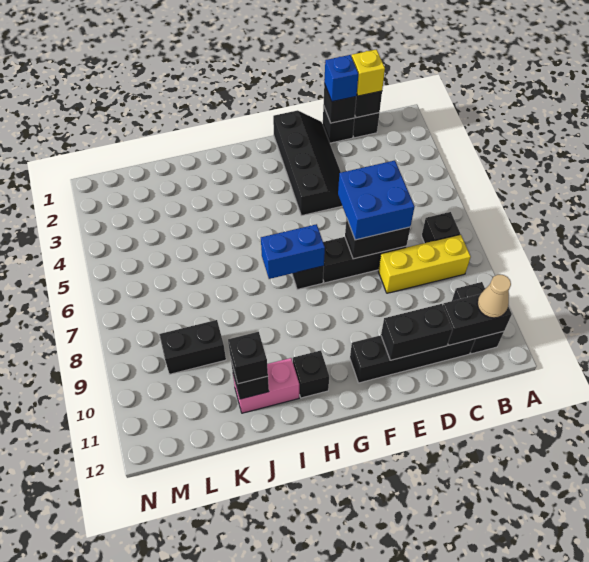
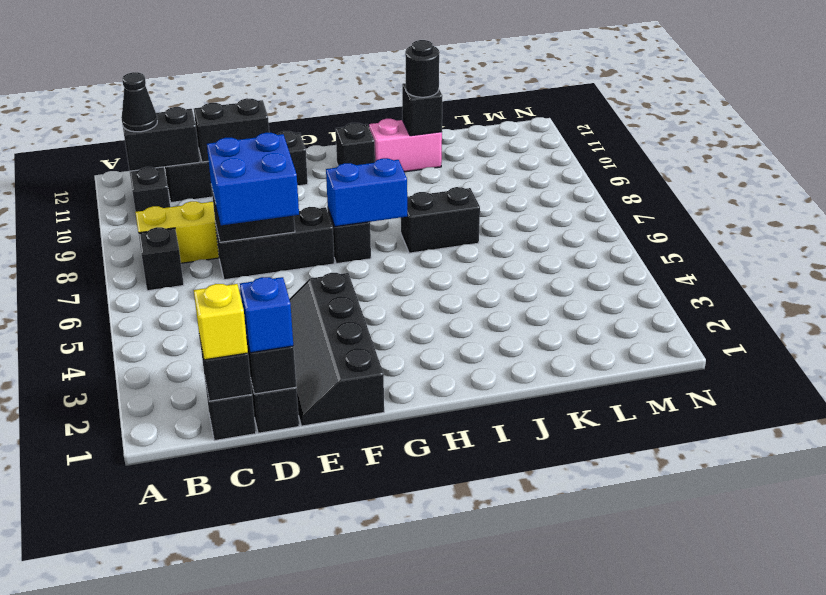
tan 1x1 cone [477,275,511,318] -> black 1x1 cone [122,72,157,132]
black 1x1 brick [228,332,268,384] -> black 1x1 round brick [405,40,439,97]
black 1x2 brick [159,320,226,374] -> black 1x2 brick moved to [401,187,480,253]

